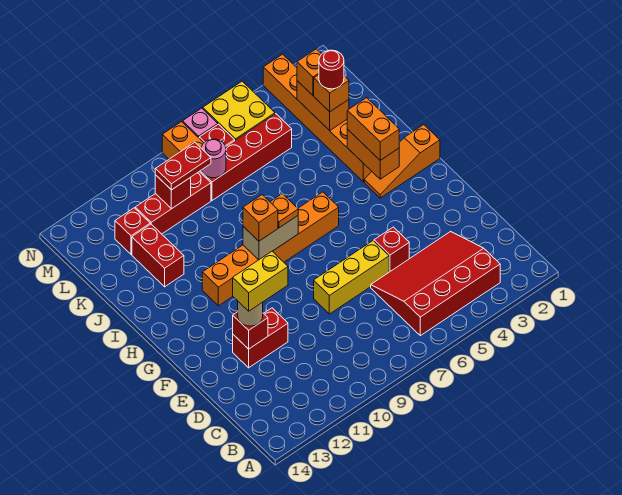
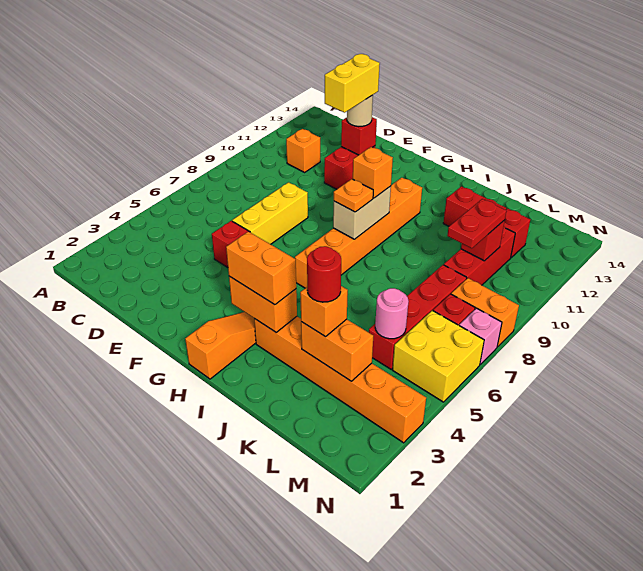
red 3x4 slope [371,232,500,336] -> none
orange 1x1 brick [297,49,321,95] -> orange 1x1 brick moved to [286,129,320,172]
pink 1x1 round brick [201,139,226,178] -> pink 1x1 round brick moved to [375,288,408,339]

